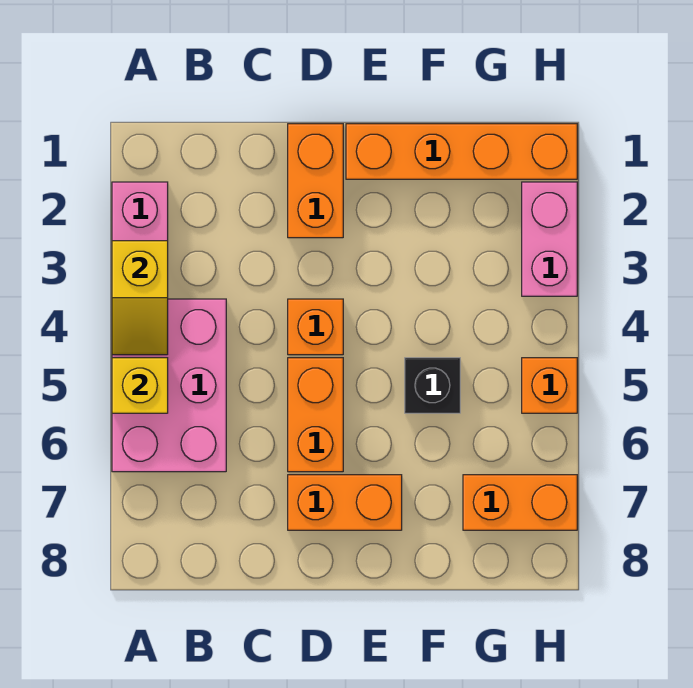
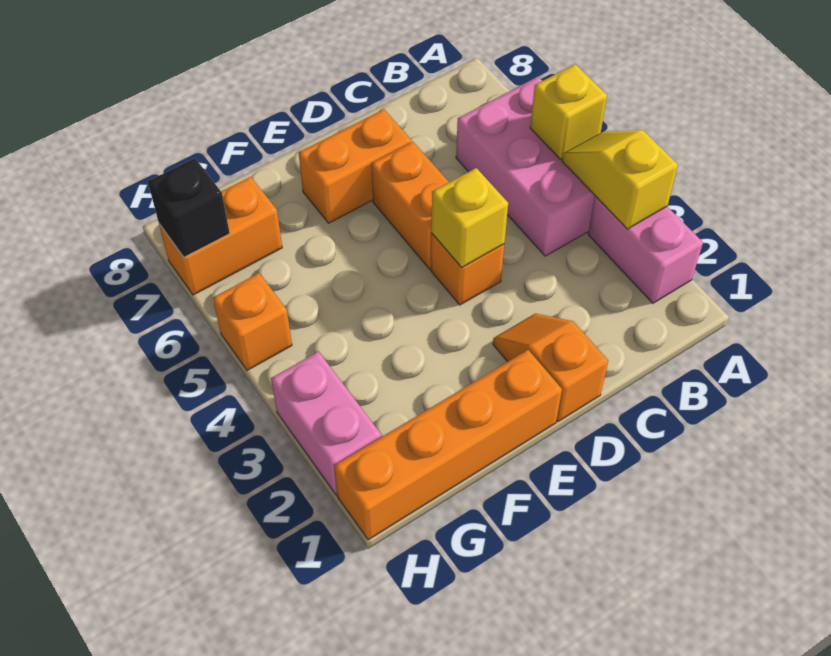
orange 1x2 brick [288,124,343,238] -> orange 1x2 slope [493,314,608,422]
none -> yellow 1x1 brick [431,168,508,268]
black 1x1 brick [405,358,460,413] -> black 1x1 brick moved to [148,158,230,257]

